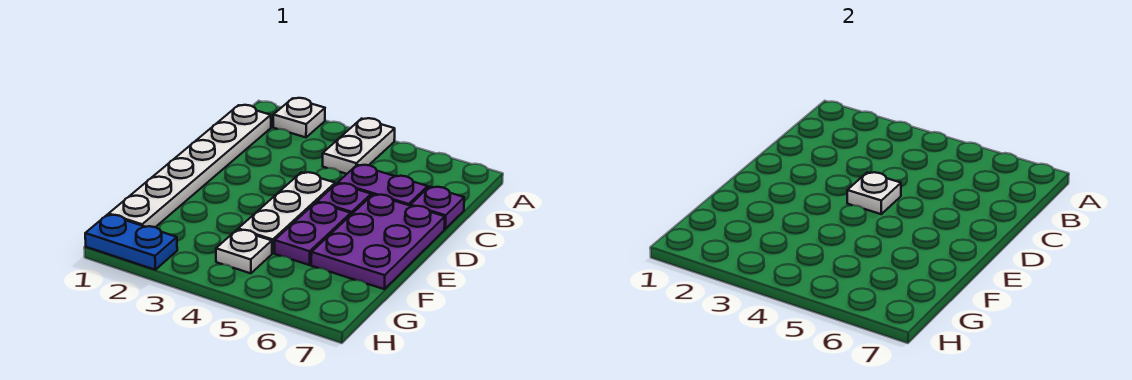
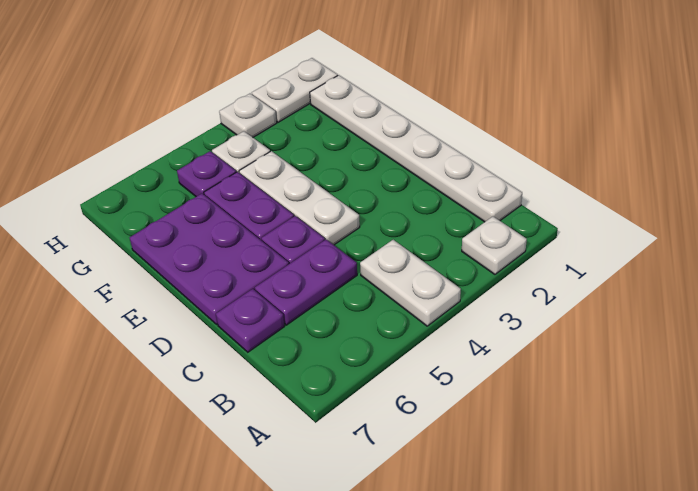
white 1x1 plate [847,172,901,214] -> white 1x1 plate moved to [219,94,277,137]
none -> purple 1x1 plate [177,151,236,197]
blue 1x2 plate [85,215,177,270] -> white 1x2 plate [252,58,338,122]

